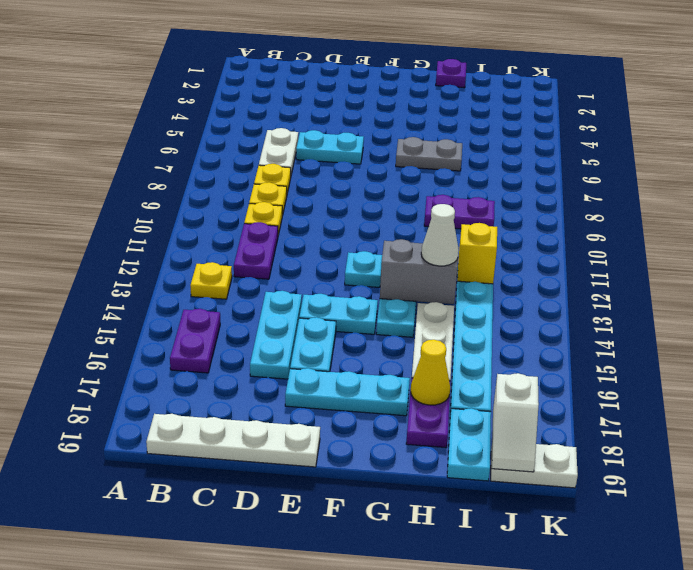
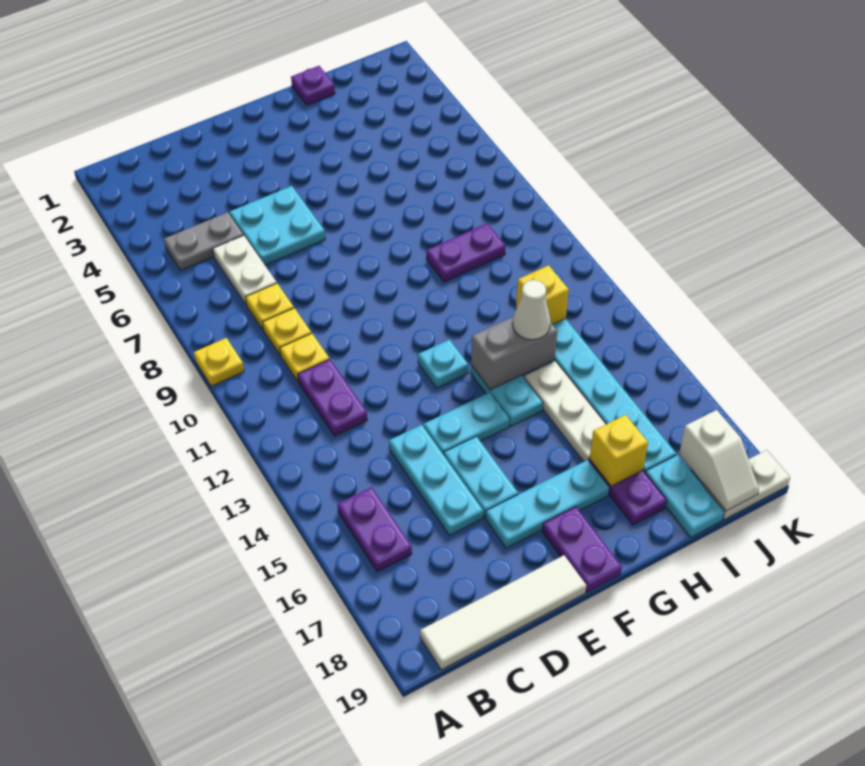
yellow 1x1 plate [190,262,232,299] -> yellow 1x1 plate moved to [194,338,244,386]
white 1x4 plate [146,414,320,467] -> white 1x4 tile [420,555,586,670]
cyan 1x2 plate [296,130,364,164] -> cyan 2x2 plate [230,186,325,265]
none -> purple 1x2 plate [542,507,622,592]
grey 1x2 plate [396,137,462,171] -> grey 1x2 plate moved to [164,212,243,270]
yellow 1x1 cone [411,340,450,405] -> yellow 1x1 brick [589,415,648,486]

